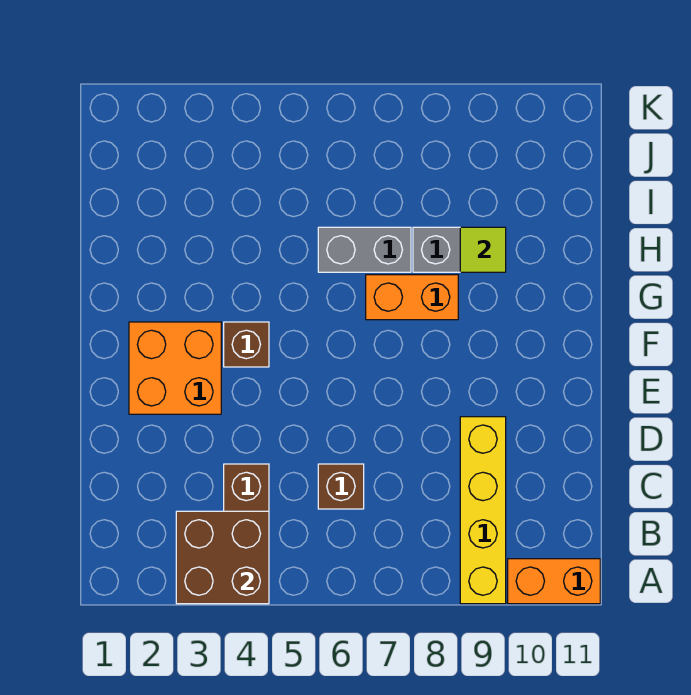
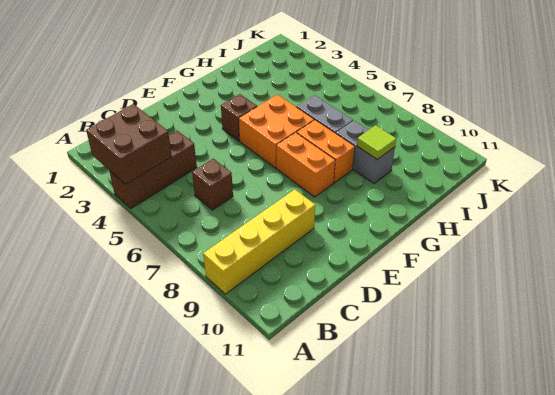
orange 1x2 brick [508,559,600,604] -> orange 1x2 brick moved to [276,133,335,197]
orange 2x2 brick [129,322,221,414] -> orange 2x2 brick moved to [239,95,314,168]

